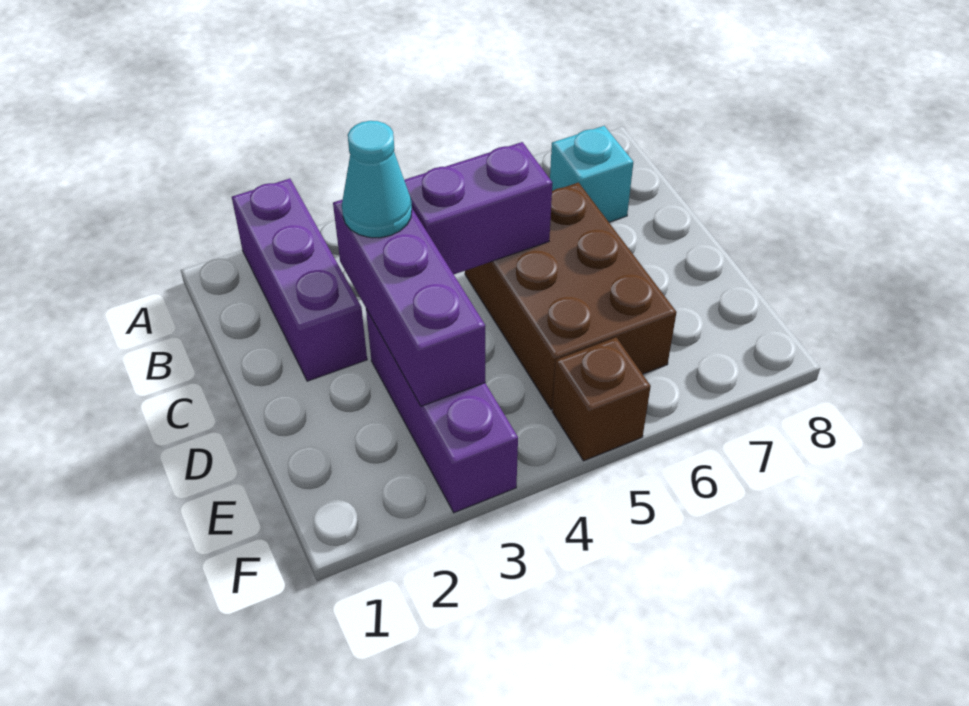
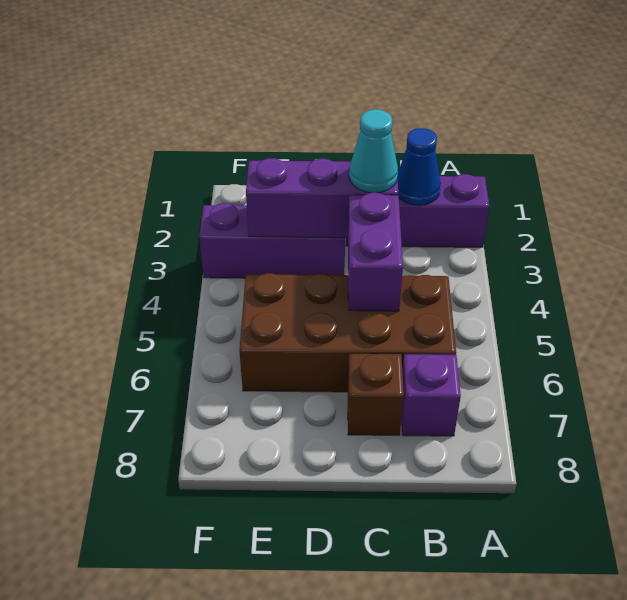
none -> blue 1x1 cone [398,128,441,205]
cyan 1x1 brick [550,126,633,222] -> purple 1x1 brick [401,354,461,436]
brown 2x3 brick [465,183,676,409] -> brown 2x4 brick [240,273,456,392]
brown 1x1 brick [552,337,651,461] -> brown 1x1 brick moved to [348,354,404,435]

